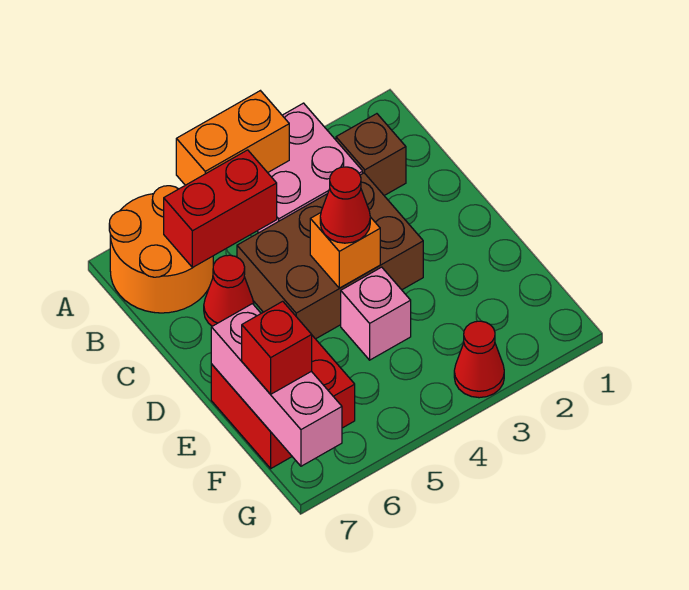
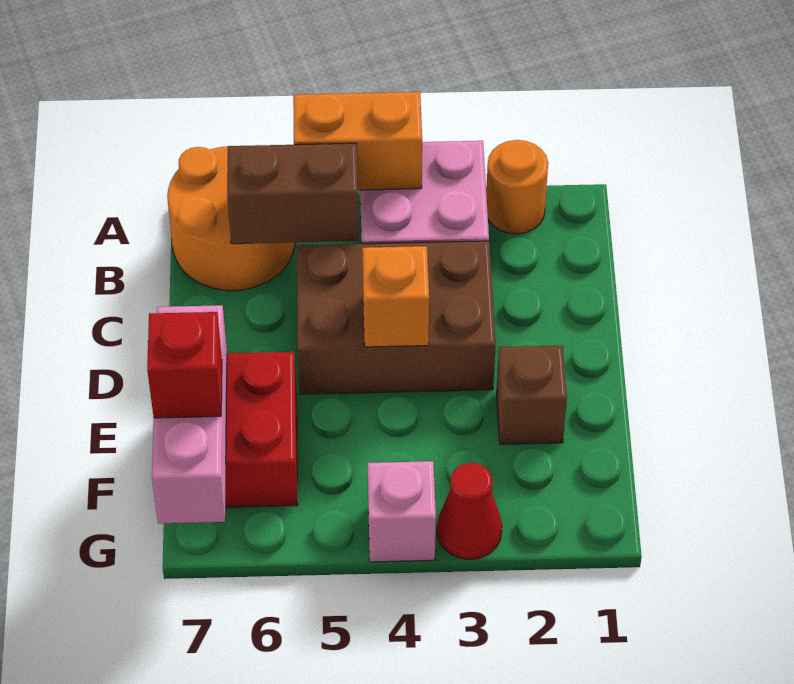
none -> orange 1x1 round brick [486,140,548,234]
brown 1x1 brick [336,114,406,196] -> brown 1x1 brick moved to [497,346,567,444]
red 1x2 brick [164,150,277,267] -> brown 1x2 brick [227,143,359,244]
red 1x1 cone [204,255,254,326] -> none
red 1x1 cone [320,167,370,243] -> none
pink 1x1 brick [341,267,411,360] -> pink 1x1 brick moved to [368,461,436,562]

